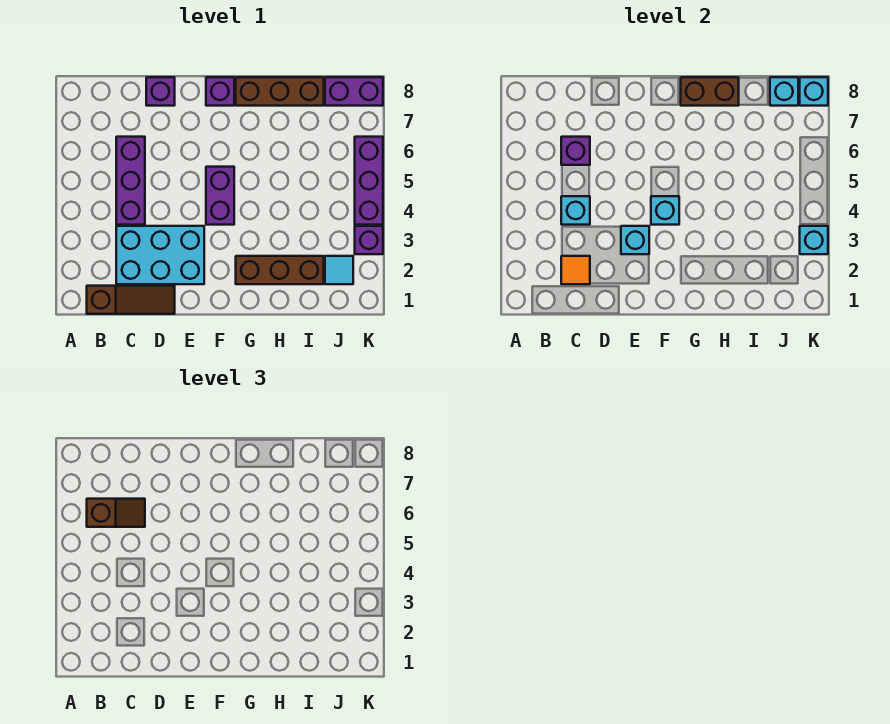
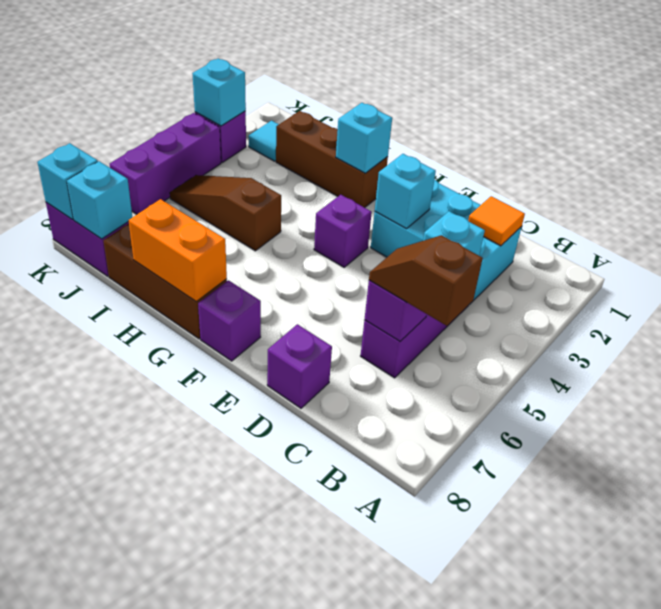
brown 1x3 slope [87,286,175,314] -> brown 1x3 slope moved to [170,175,281,251]
purple 1x2 brick [206,167,234,225] -> purple 1x1 brick [314,195,372,267]
cyan 1x1 brick [651,196,679,225] -> cyan 1x1 brick moved to [336,103,392,173]
brown 1x2 brick [681,77,739,106] -> orange 1x2 brick [129,199,227,301]

